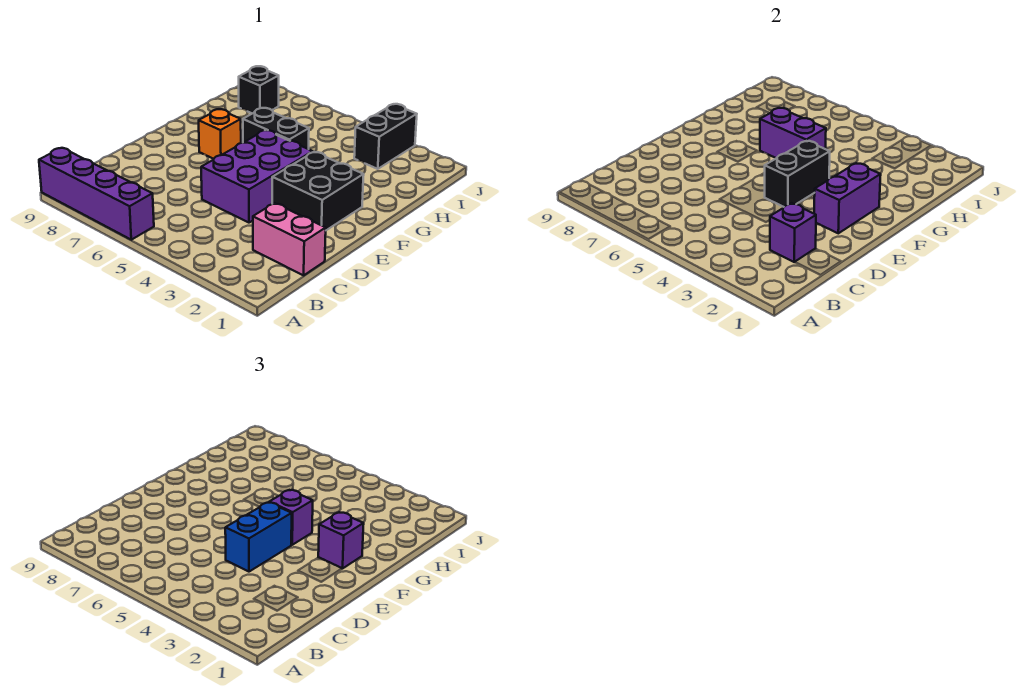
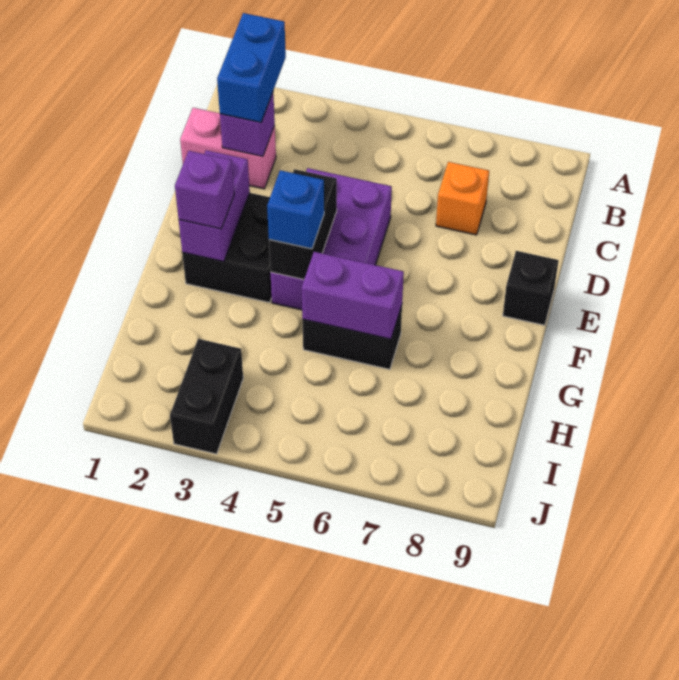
purple 1x4 brick [39,148,154,240] -> none
blue 1x2 brick [225,502,292,572] -> blue 1x2 brick moved to [217,13,286,122]
purple 1x1 brick [269,490,313,545] -> blue 1x1 brick [267,170,324,249]
orange 1x1 brick [199,109,241,159] -> orange 1x1 brick moved to [436,162,489,235]
black 1x1 brick [239,66,279,114] -> black 1x1 brick moved to [503,251,559,325]

